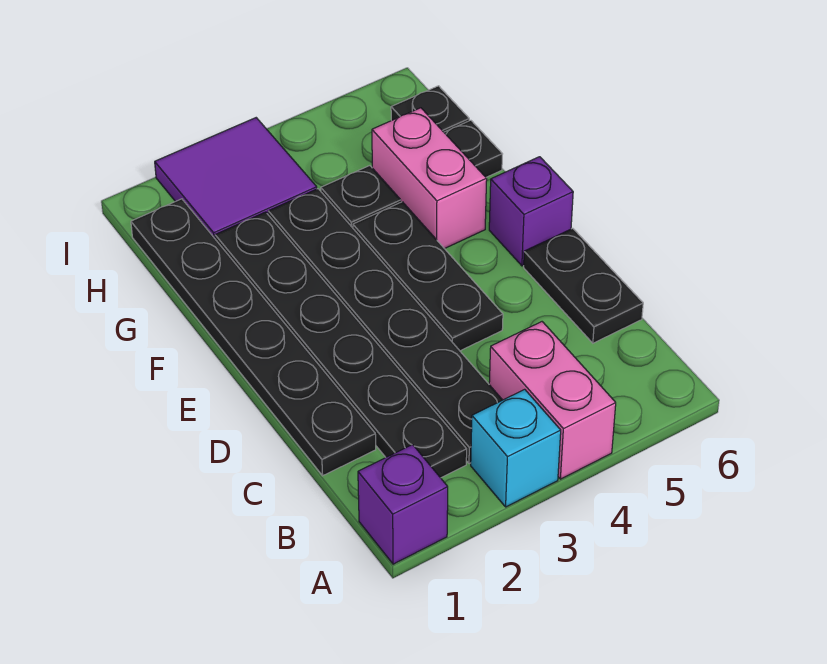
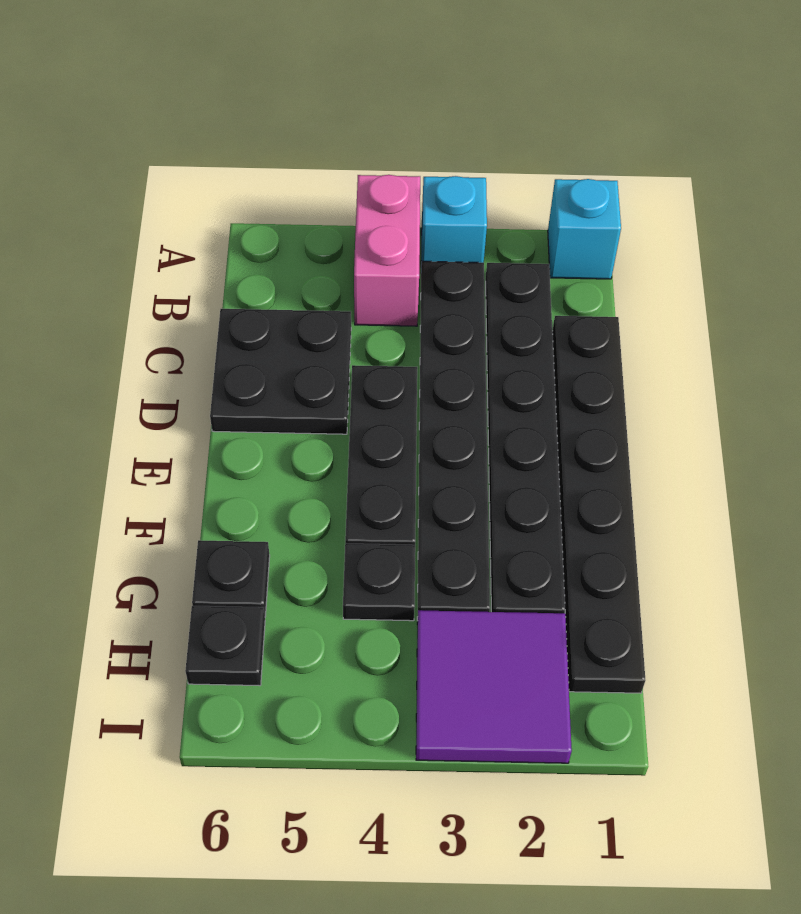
purple 1x1 brick [358,445,448,564] -> cyan 1x1 brick [548,179,621,279]
black 1x2 plate [524,228,643,343] -> black 2x2 plate [210,309,351,434]
purple 1x1 brick [489,157,573,266] -> none
pink 1x2 brick [372,108,487,249] -> none

